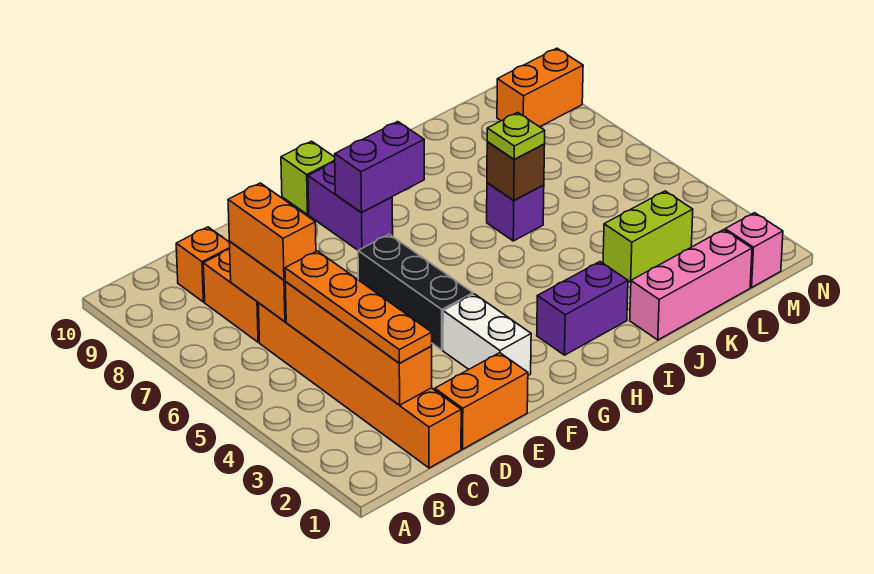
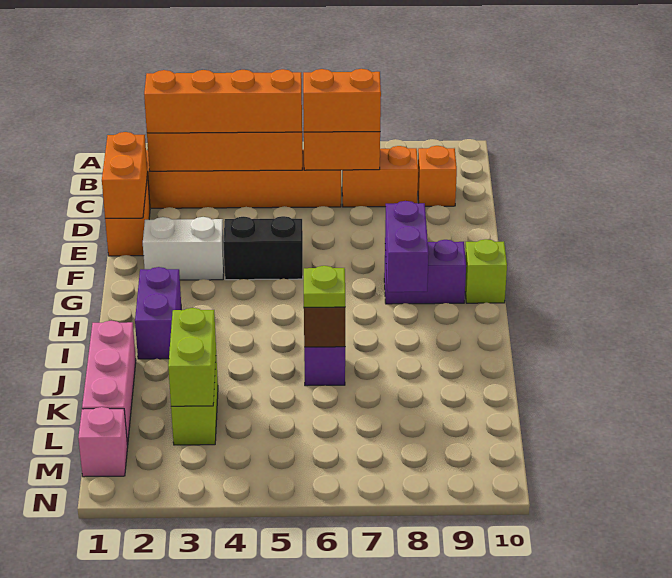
orange 1x4 plate [285,251,432,363] -> orange 1x4 brick [144,69,302,133]
black 1x3 brick [358,234,473,350] -> black 1x2 brick [223,216,303,280]
none -> lime 1x2 brick [168,308,216,406]
orange 1x2 brick [497,48,583,127] -> orange 1x2 brick moved to [102,132,148,218]

